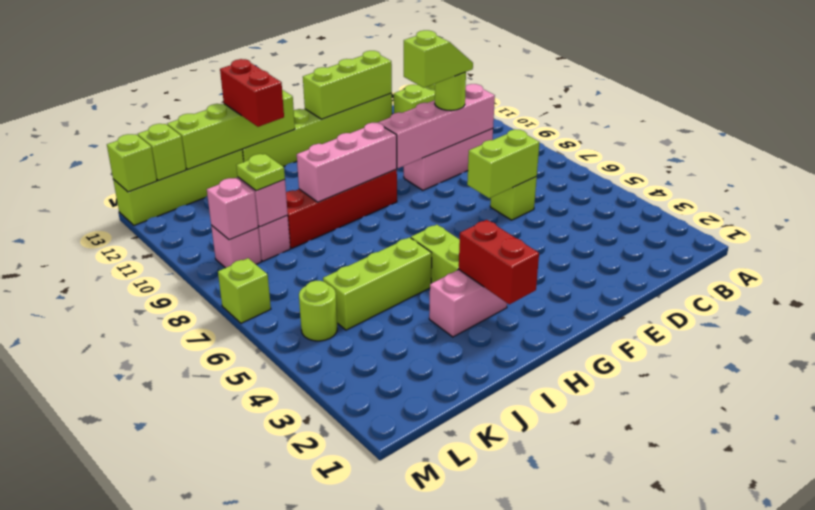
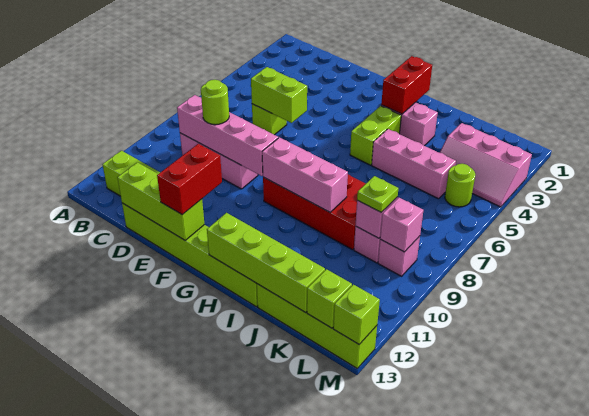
lime 1x2 slope [404,30,473,88] -> none
red 1x4 brick [286,169,397,248] -> red 2x4 brick [263,175,366,250]
lime 1x3 brick [323,237,432,330] -> pink 1x3 brick [372,129,456,199]
red 1x2 brick [220,59,284,127] -> red 1x2 brick moved to [157,144,222,215]
none -> pink 2x3 slope [440,123,532,207]
lime 1x1 brick [218,258,271,323] -> none

